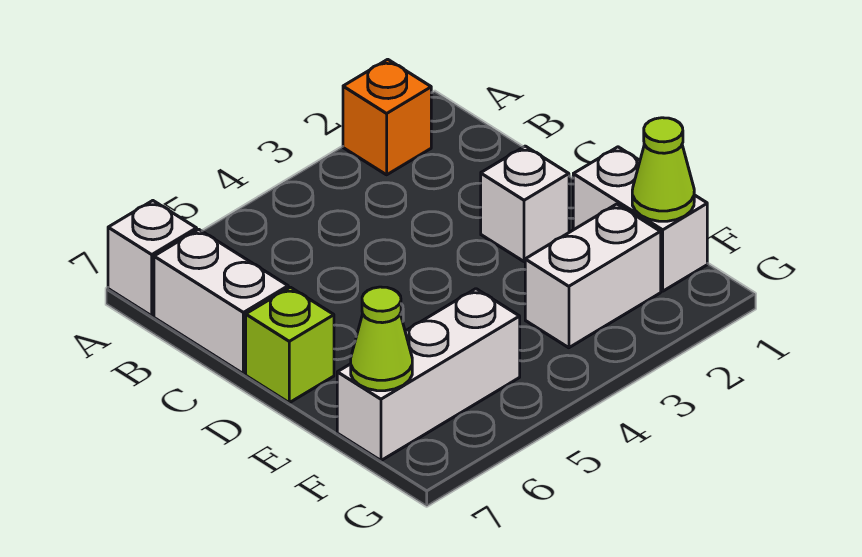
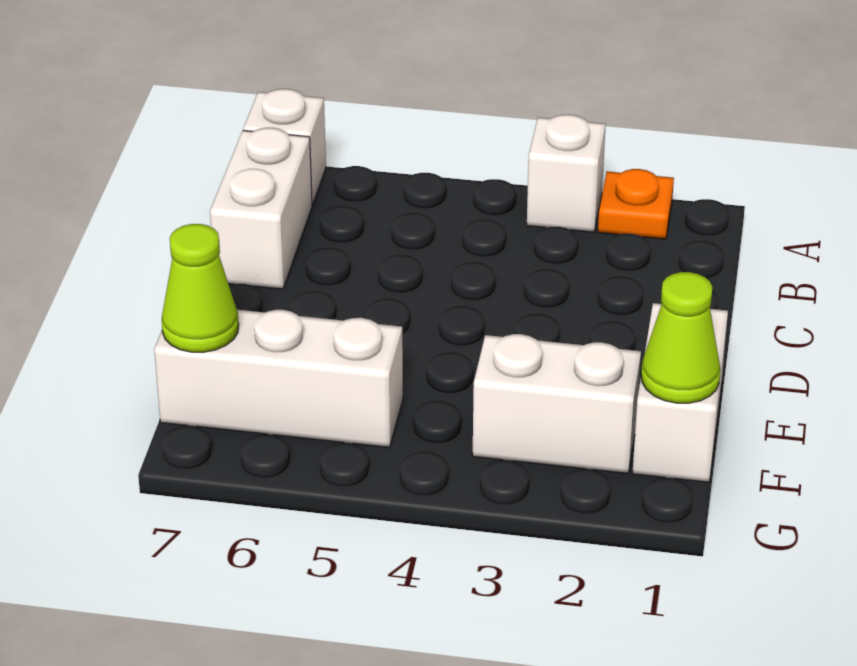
orange 1x1 brick [343,59,431,175] -> orange 1x1 plate [598,169,674,239]
white 1x1 brick [481,146,569,262] -> white 1x1 brick moved to [527,115,606,232]
lime 1x1 brick [246,287,334,403] -> none

